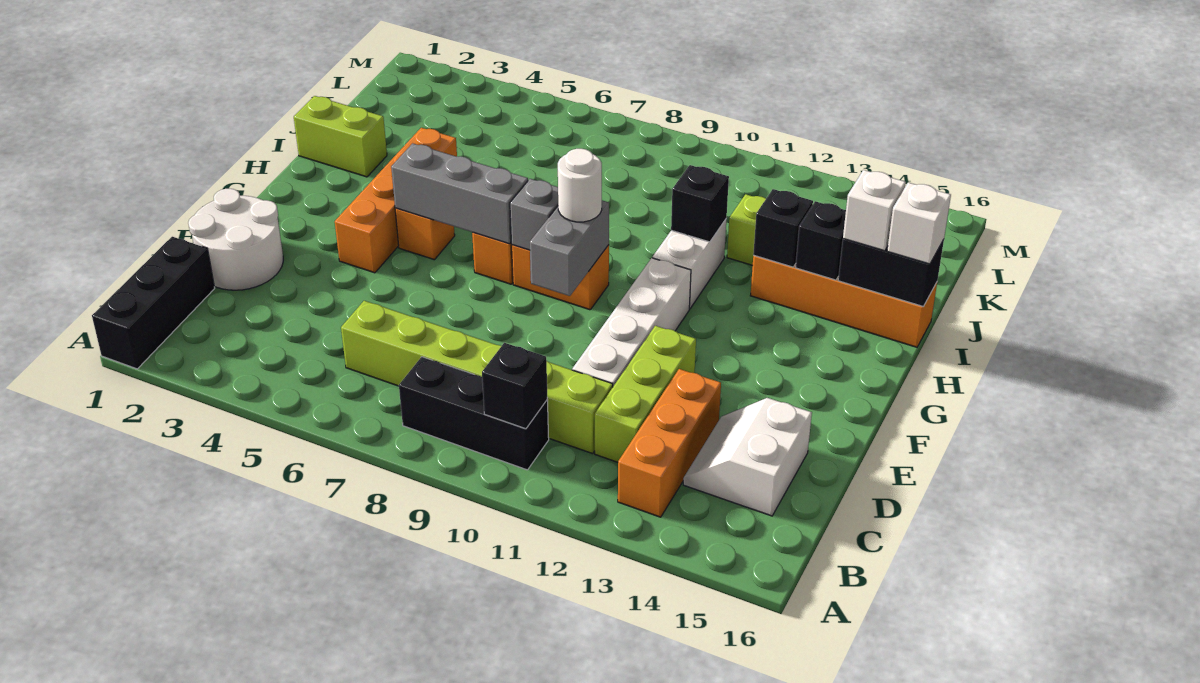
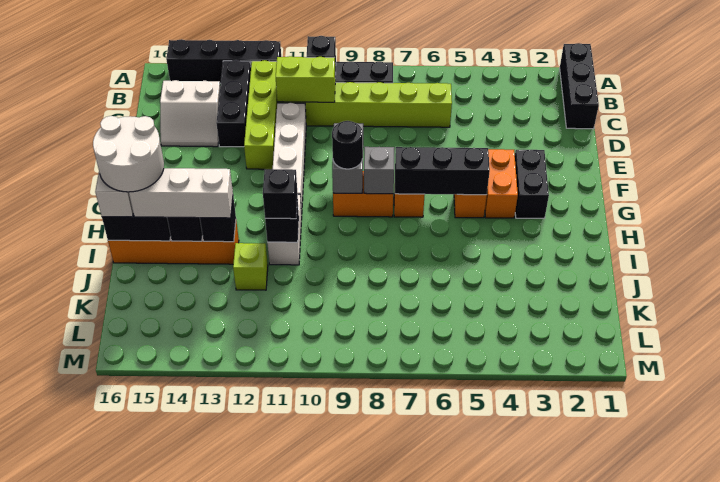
none -> black 1x4 brick [166,39,281,83]
orange 1x3 brick [618,369,721,517] -> black 1x3 brick [216,60,251,147]
lime 1x3 brick [595,326,696,462] -> lime 1x4 brick [244,60,277,169]
white 2x2 slope [683,398,812,516] -> white 2x2 slope turned to [160,80,220,147]
white 2x2 round brick [188,189,283,290] -> white 2x2 round brick moved to [93,116,164,192]
none -> black 1x2 brick [515,150,549,218]
orange 1x4 brick [335,128,457,273] -> orange 1x2 brick [485,149,518,218]
grey 1x3 brick [391,143,528,244] -> black 1x3 brick [395,147,490,195]
white 1x1 round brick [558,149,602,222] -> black 1x1 round brick [332,121,363,169]
lime 1x2 brick [294,96,387,177] -> lime 1x2 brick moved to [276,56,335,102]
none -> black 1x1 brick [263,169,298,219]
white 1x1 brick [843,170,906,251] -> white 1x3 brick [129,168,233,218]

